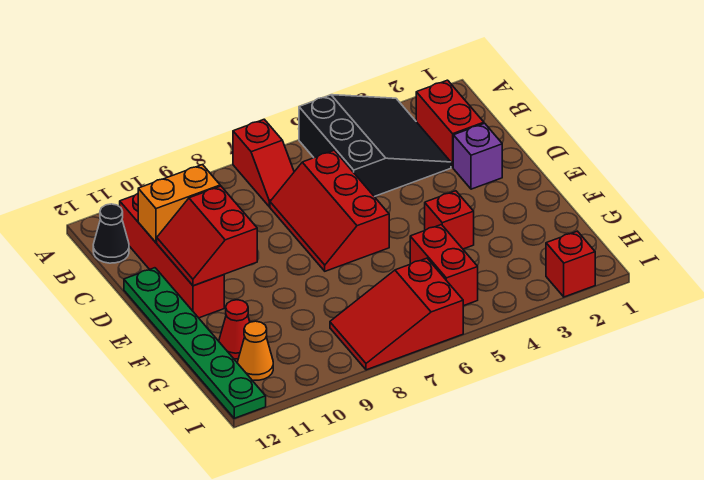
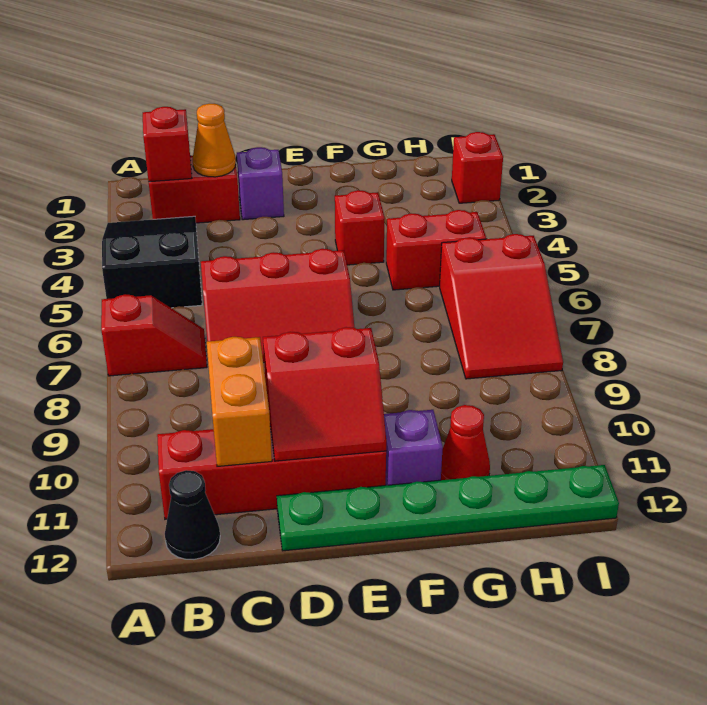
black 3x3 slope [299,95,451,197] -> black 2x3 slope [102,216,202,308]
none -> red 1x1 brick [143,107,192,182]
none -> purple 1x1 brick [384,410,443,485]
orange 1x1 cone [238,321,273,380] -> orange 1x1 cone moved to [193,104,236,177]

